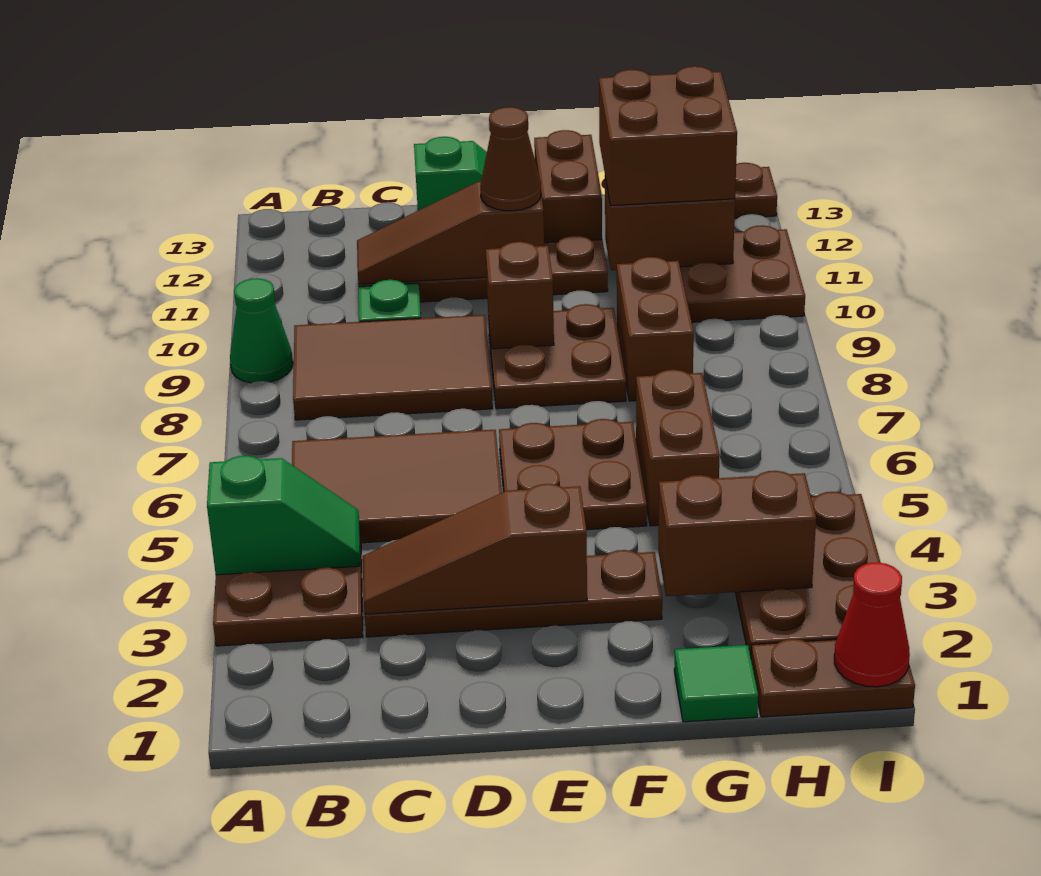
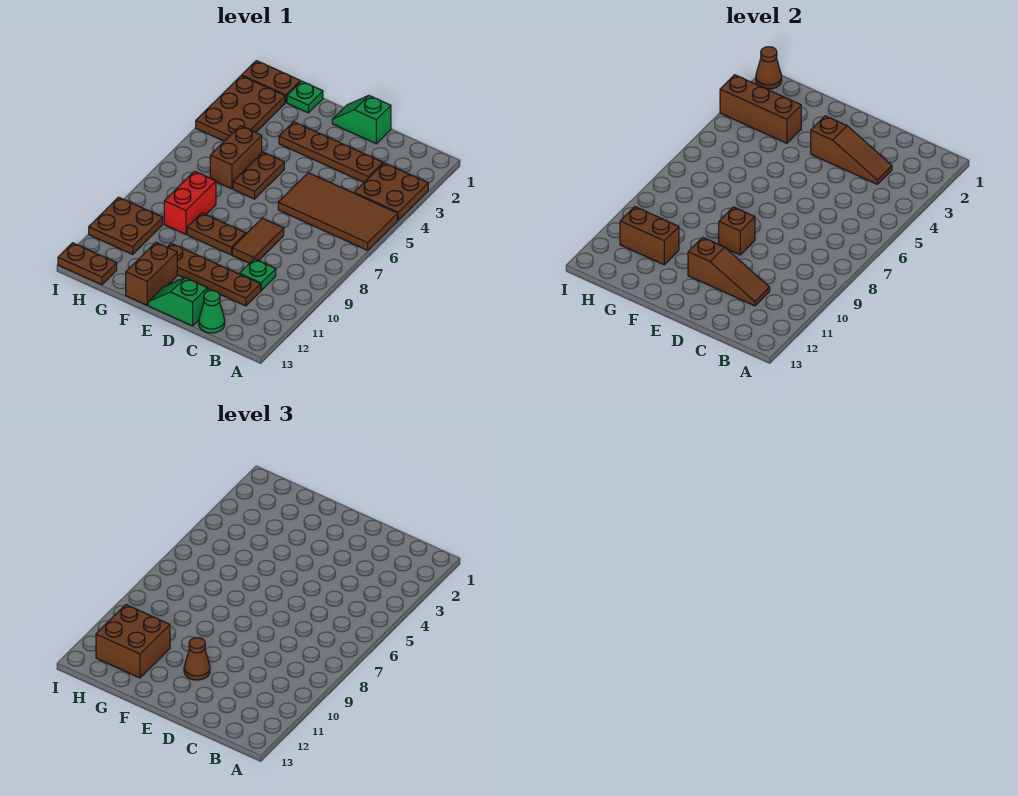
green 1x2 slope [207,456,360,575] -> green 1x2 slope moved to [332,96,391,144]
green 1x1 cone [230,278,293,383] -> green 1x1 cone moved to [199,291,225,333]
brown 2x3 tile [292,430,502,543] -> brown 2x4 tile [278,173,398,250]
brown 2x3 tile [293,315,493,420] -> brown 1x2 tile [232,218,284,263]
brown 2x2 plate [499,419,647,530] -> brown 1x2 plate [233,152,284,199]
brown 2x2 plate [488,304,626,409] -> brown 1x2 plate [187,213,246,255]
green 1x1 tile [674,645,758,722] -> green 1x1 plate [287,81,323,113]
brown 1x2 brick [658,471,816,596] -> brown 1x3 brick [720,75,801,143]
brown 1x2 brick [617,257,694,401] -> red 1x2 brick [164,171,216,234]
red 1x1 cone [834,562,910,687] -> brown 1x1 cone [756,47,782,89]

